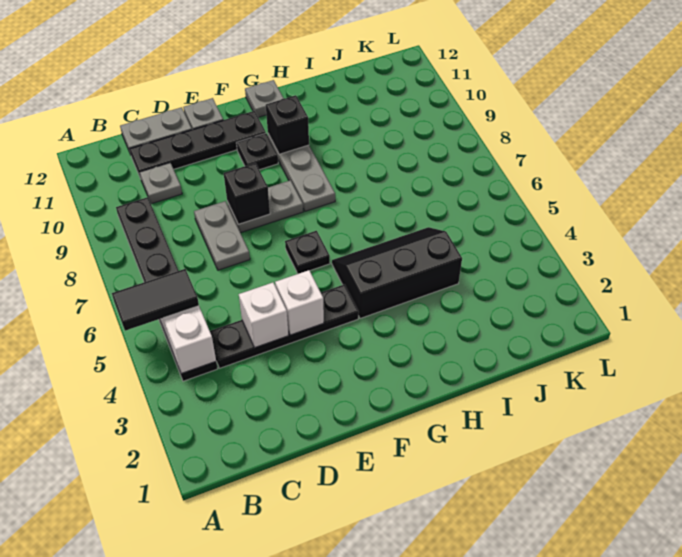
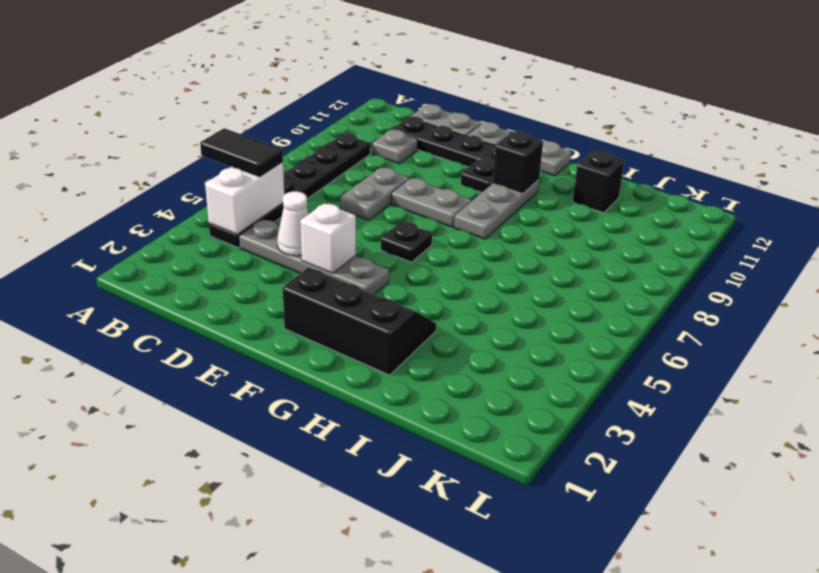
black 1x4 plate [210,284,359,368] -> grey 1x4 plate [239,219,389,294]
white 1x1 brick [239,283,288,348] -> white 1x1 cone [277,191,309,256]
black 1x1 brick [224,163,270,224] -> black 1x1 brick moved to [573,150,624,213]
black 2x3 slope [332,227,462,318] -> black 2x3 slope moved to [283,268,436,375]

